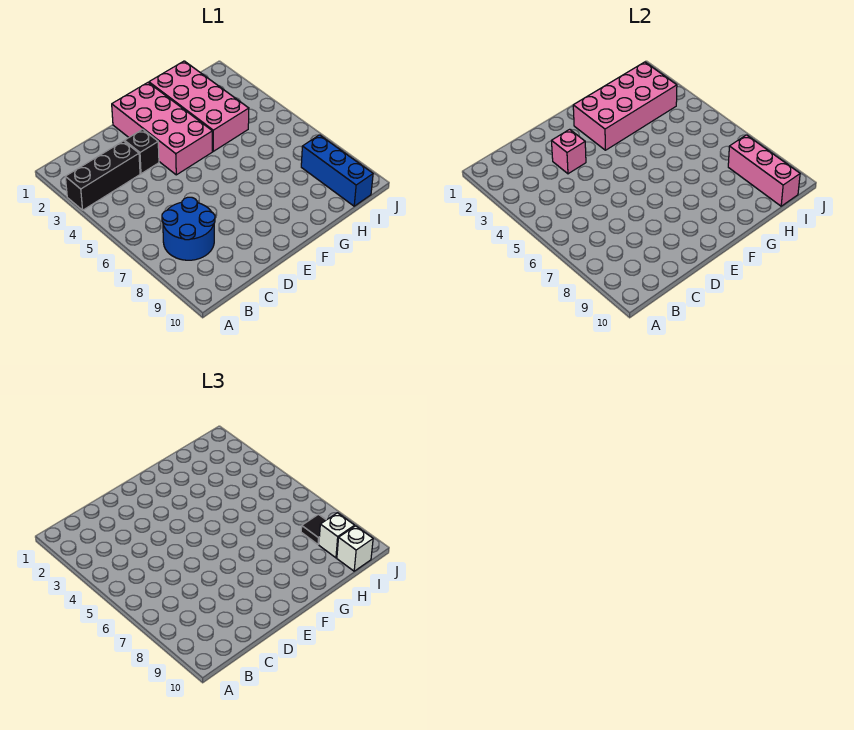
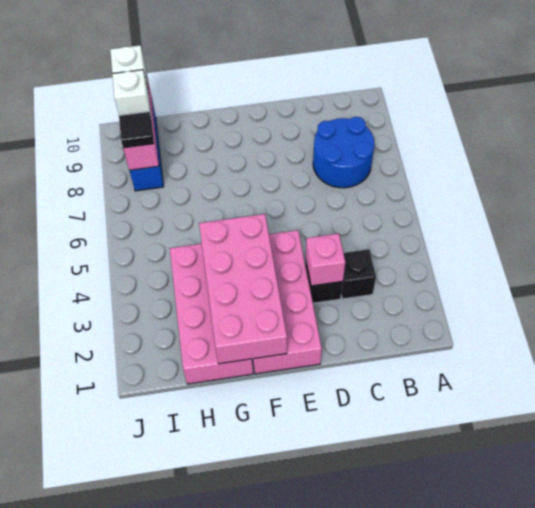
black 1x3 brick [65,141,140,210] -> black 1x1 brick [341,249,376,299]
pink 2x4 brick [573,62,677,150] -> pink 2x4 brick turned to [199,214,287,364]

